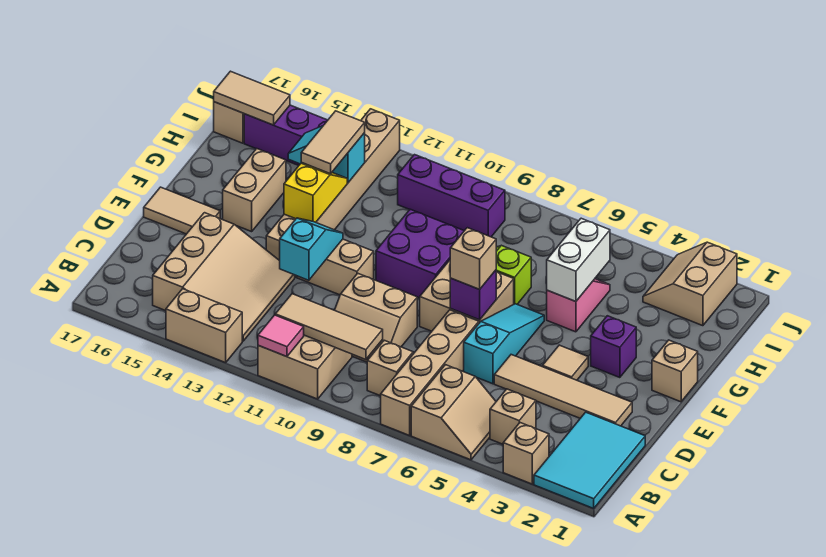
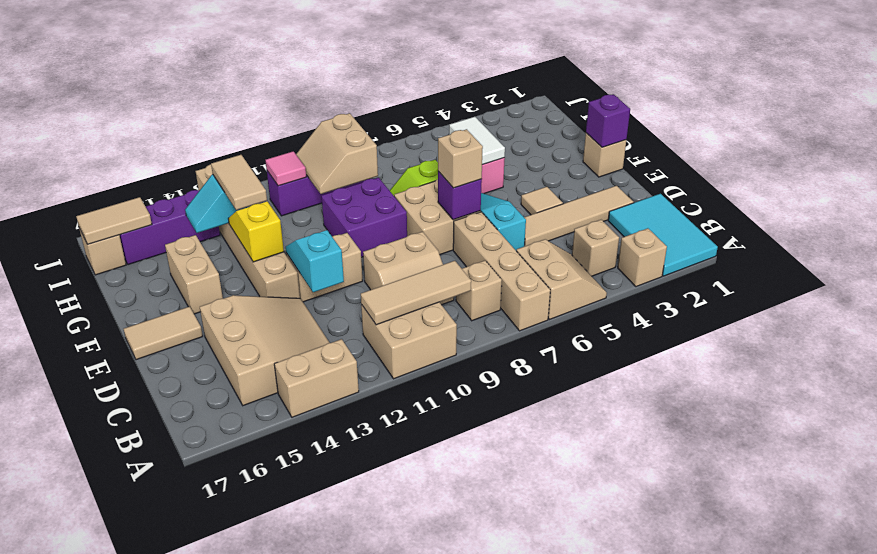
pink 1x1 tile [258,315,304,357] -> pink 1x1 tile moved to [265,151,306,186]
purple 1x1 brick [591,316,636,378] -> purple 1x1 brick moved to [586,94,630,147]
white 1x2 brick [547,218,610,302] -> white 1x2 tile [449,117,505,165]
tan 2x2 slope [643,242,737,326] -> tan 2x2 slope moved to [296,113,378,194]

